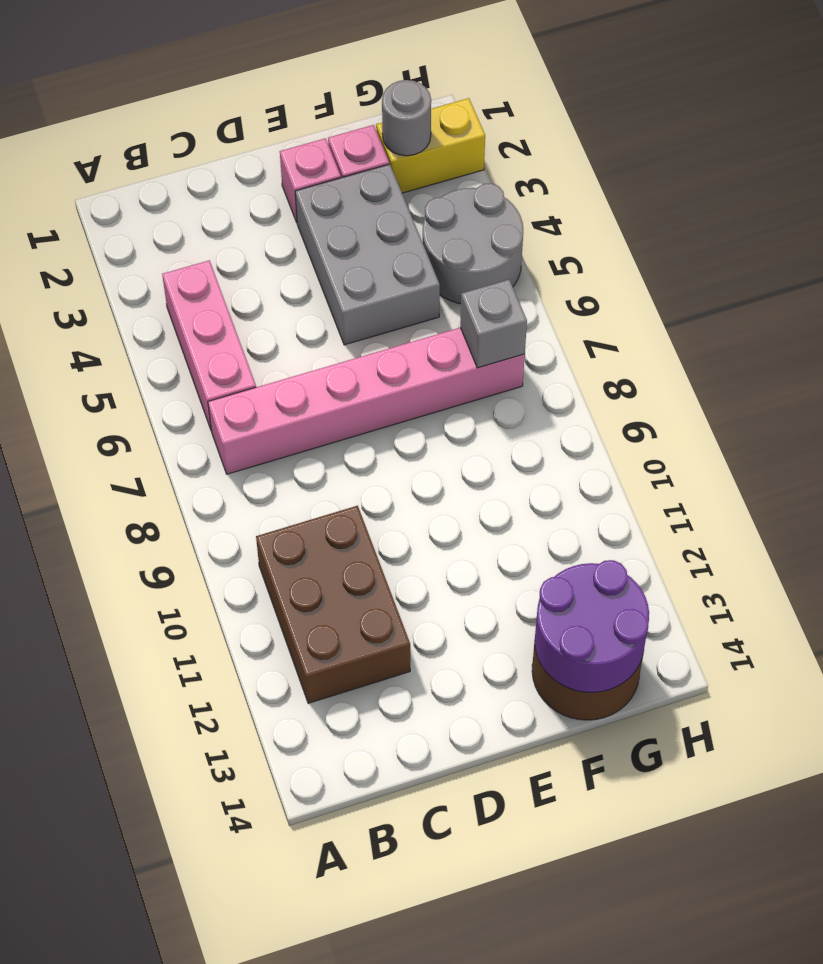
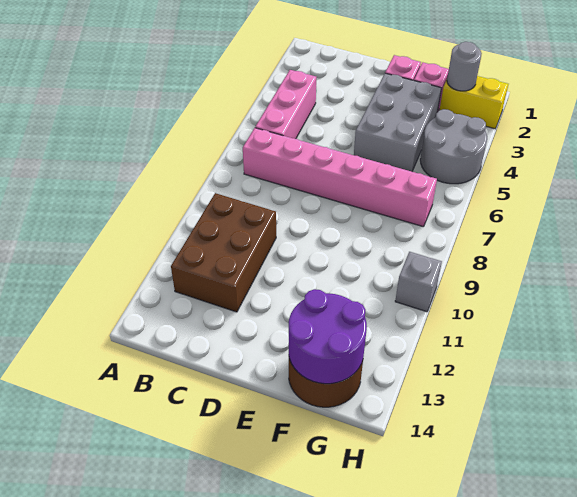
grey 1x1 brick [460,280,527,368] -> grey 1x1 brick moved to [395,252,442,312]

